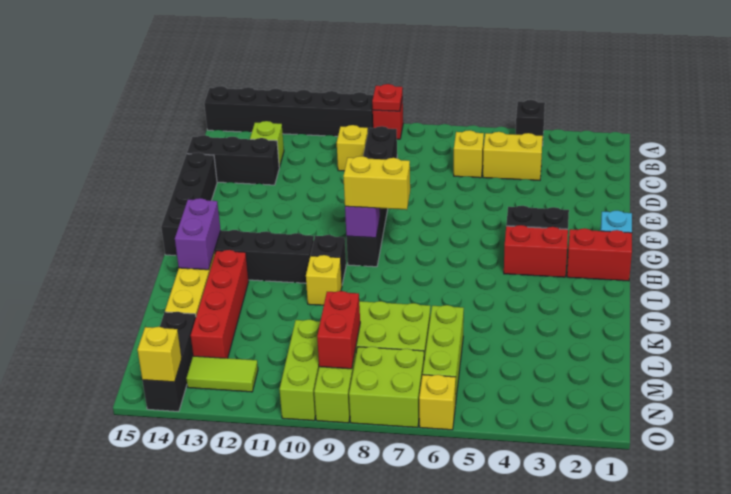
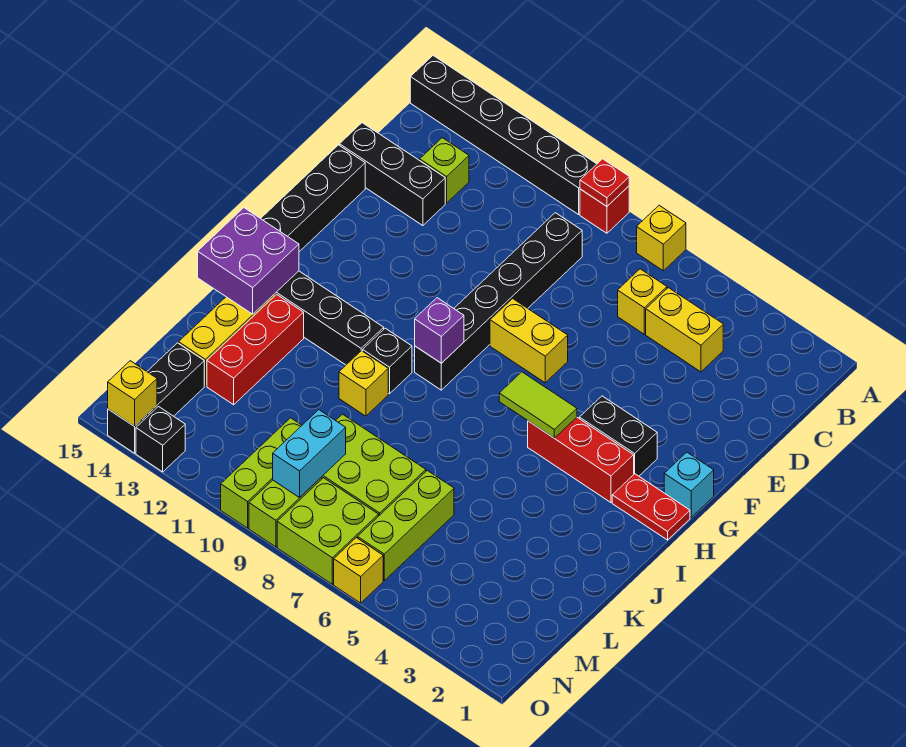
black 1x1 brick [516,100,545,146] -> black 1x1 brick moved to [136,407,185,472]
yellow 1x1 brick [337,125,368,171] -> yellow 1x1 brick moved to [637,205,686,271]
red 1x2 brick [567,228,632,281] -> red 1x2 plate [612,474,690,540]
red 1x2 brick [504,225,568,277] -> red 1x3 brick [528,417,634,502]
yellow 1x2 brick [343,156,410,210] -> yellow 1x2 brick moved to [490,299,568,383]
purple 1x2 brick [175,198,221,270] -> purple 2x2 brick [198,208,299,314]
red 1x4 brick [191,250,249,358] -> red 1x3 brick [207,294,304,405]
red 1x2 brick [317,291,360,369] -> cyan 1x2 brick [273,410,346,498]
lime 1x2 tile [186,356,258,392] -> lime 1x2 tile moved to [499,372,577,438]

